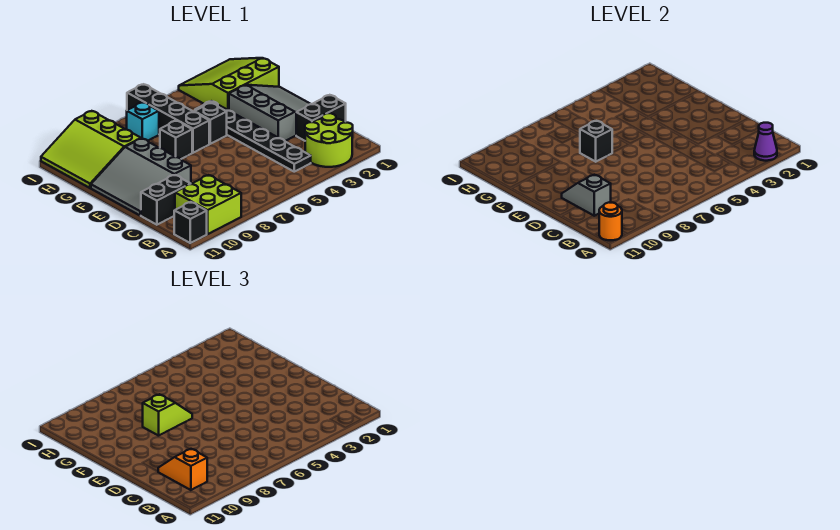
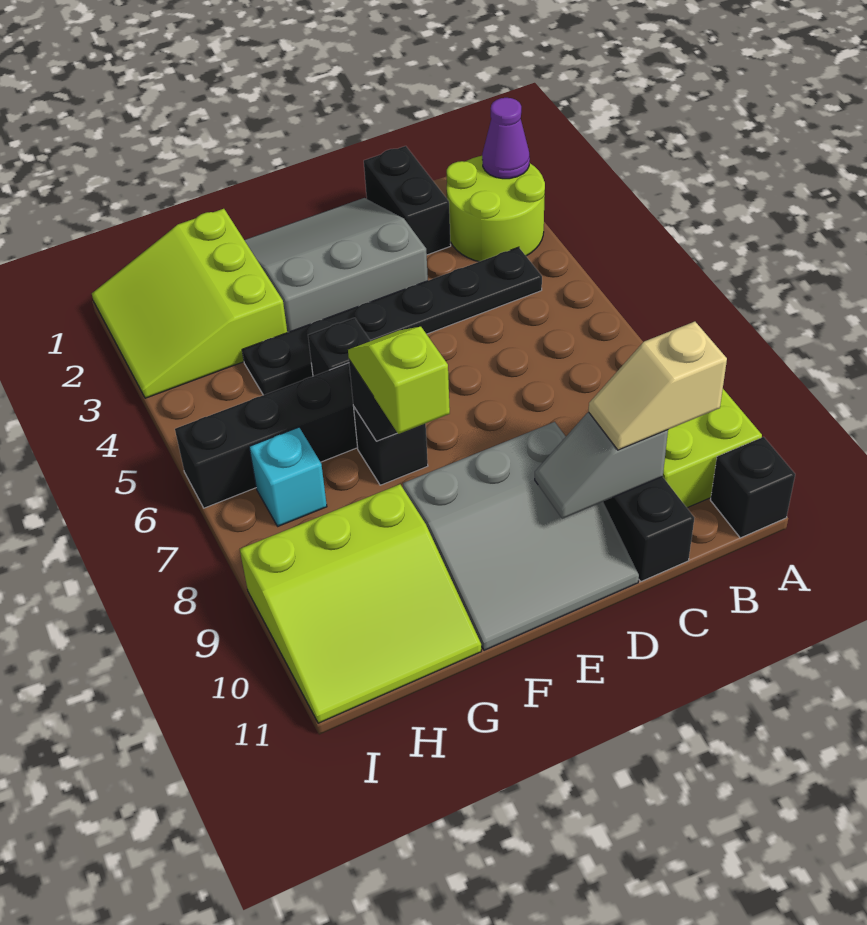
orange 1x1 round brick [599,203,622,240] -> none
orange 1x2 slope [158,449,207,490] -> tan 1x2 slope [589,322,727,450]

